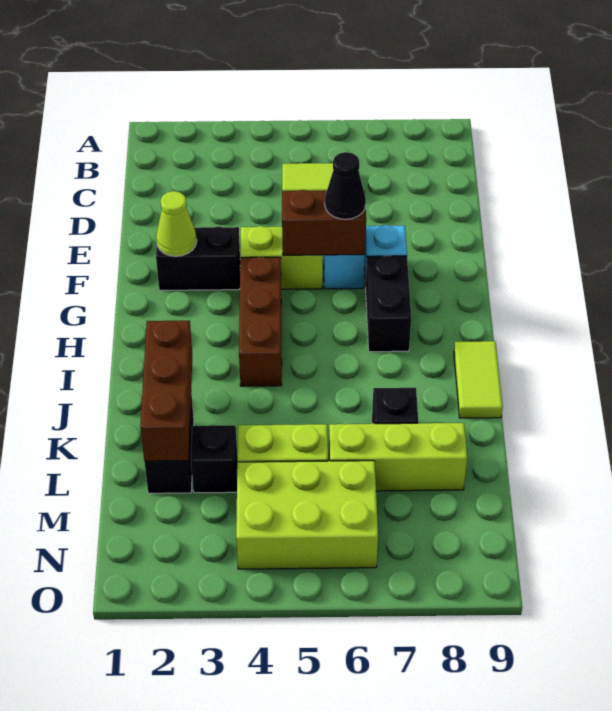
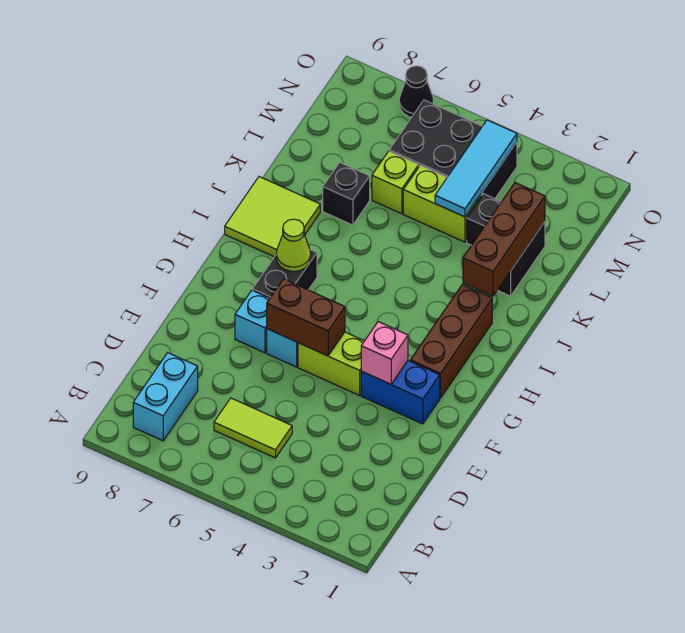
none -> cyan 1x2 brick [133,353,198,441]
black 1x2 brick [156,227,240,290] -> blue 1x2 brick [361,361,440,424]
lime 1x1 cone [156,191,197,256] -> lime 1x1 cone moved to [276,219,311,271]
none -> pink 1x1 brick [361,322,408,384]
black 1x1 cone [325,152,366,219] -> black 1x1 cone moved to [399,66,433,117]
brown 1x3 brick [239,257,282,386] -> brown 1x3 brick moved to [410,285,492,398]
lime 1x2 tile [454,341,503,418] -> lime 2x2 tile [225,177,320,257]
none -> cyan 1x3 tile [435,120,517,217]
lime 1x3 brick [329,423,467,491] -> lime 1x1 brick [372,151,419,214]
lime 2x3 brick [236,461,378,569] -> black 2x3 brick [389,100,517,199]

